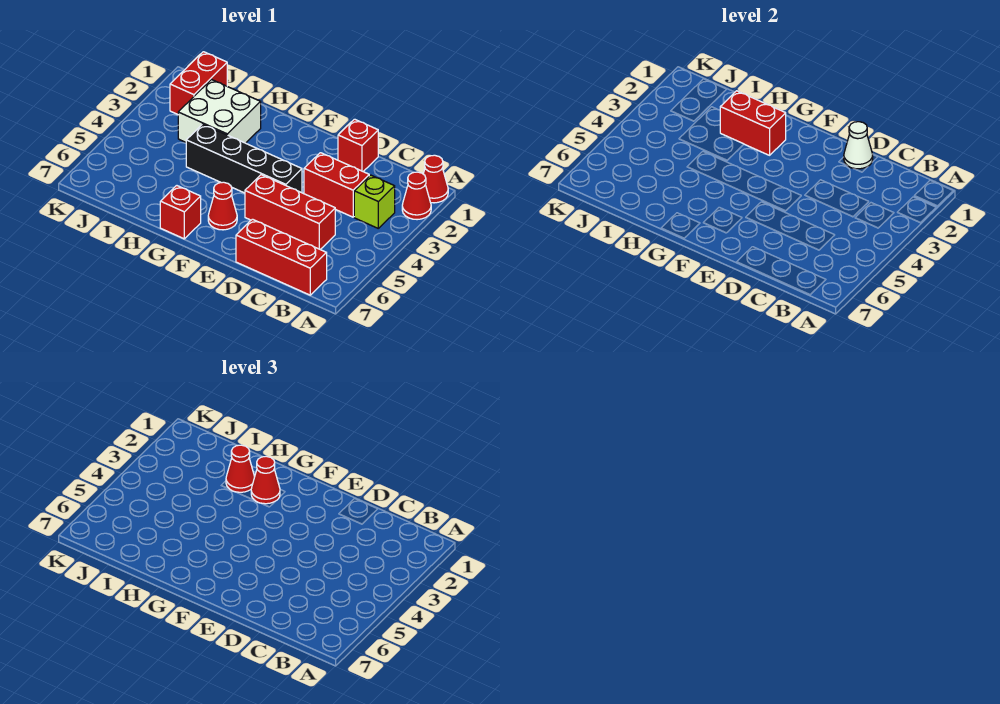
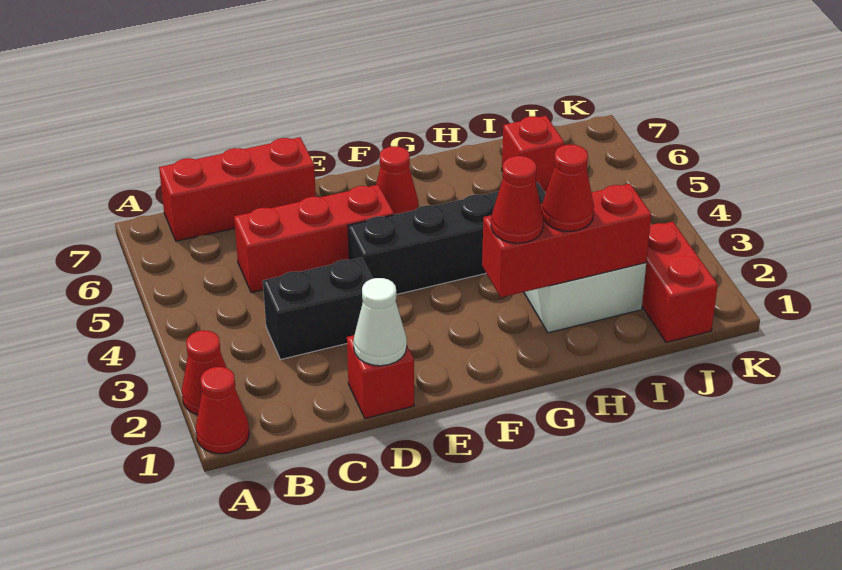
lime 1x1 brick [354,175,395,228] -> none
red 1x2 brick [304,153,369,217] -> black 1x2 brick [263,258,373,360]
red 1x2 brick [720,91,786,155] -> red 1x3 brick [482,184,651,297]
red 1x1 brick [160,186,201,239] -> red 1x1 brick moved to [502,116,564,191]

